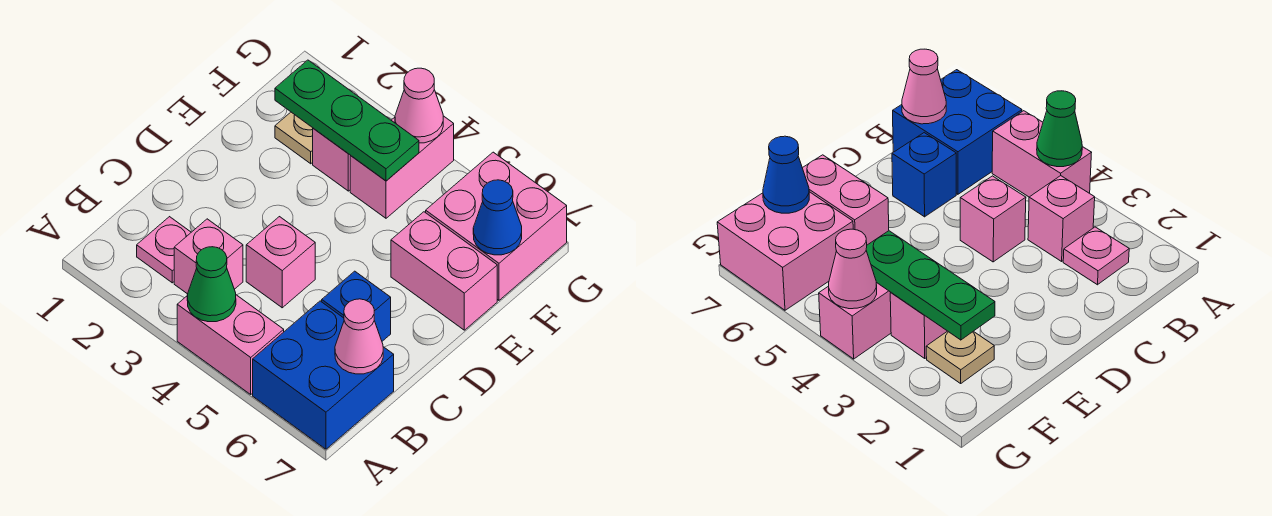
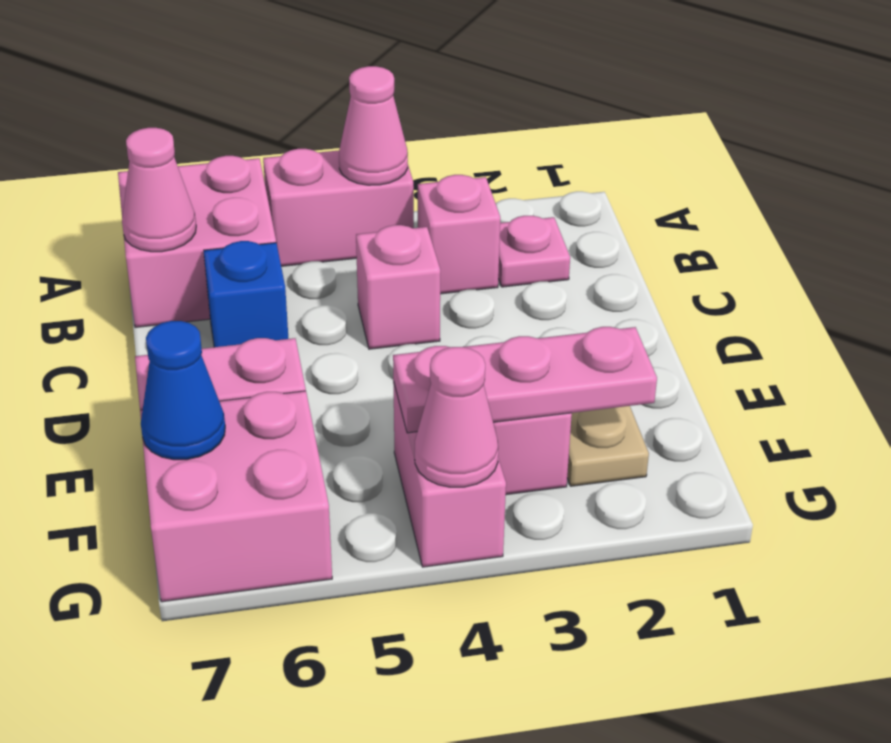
green 1x1 cone [187,247,236,322] -> pink 1x1 cone [339,66,408,185]
blue 2x2 brick [253,301,394,449] -> pink 2x2 brick [118,156,276,327]
green 1x3 plate [275,60,419,181] -> pink 1x3 plate [393,327,657,433]

